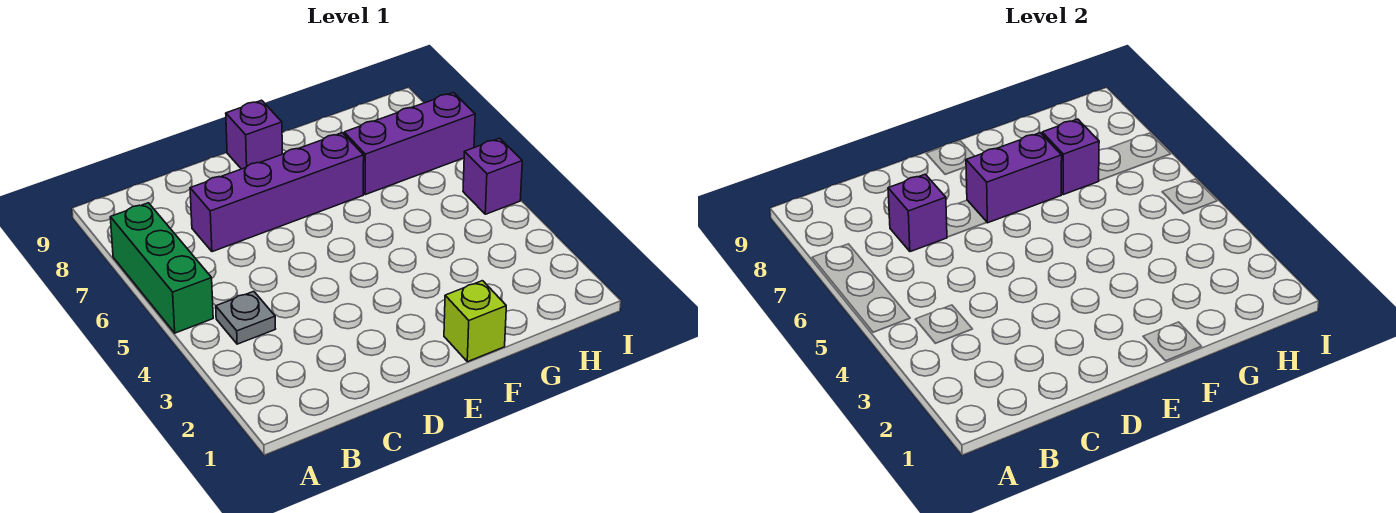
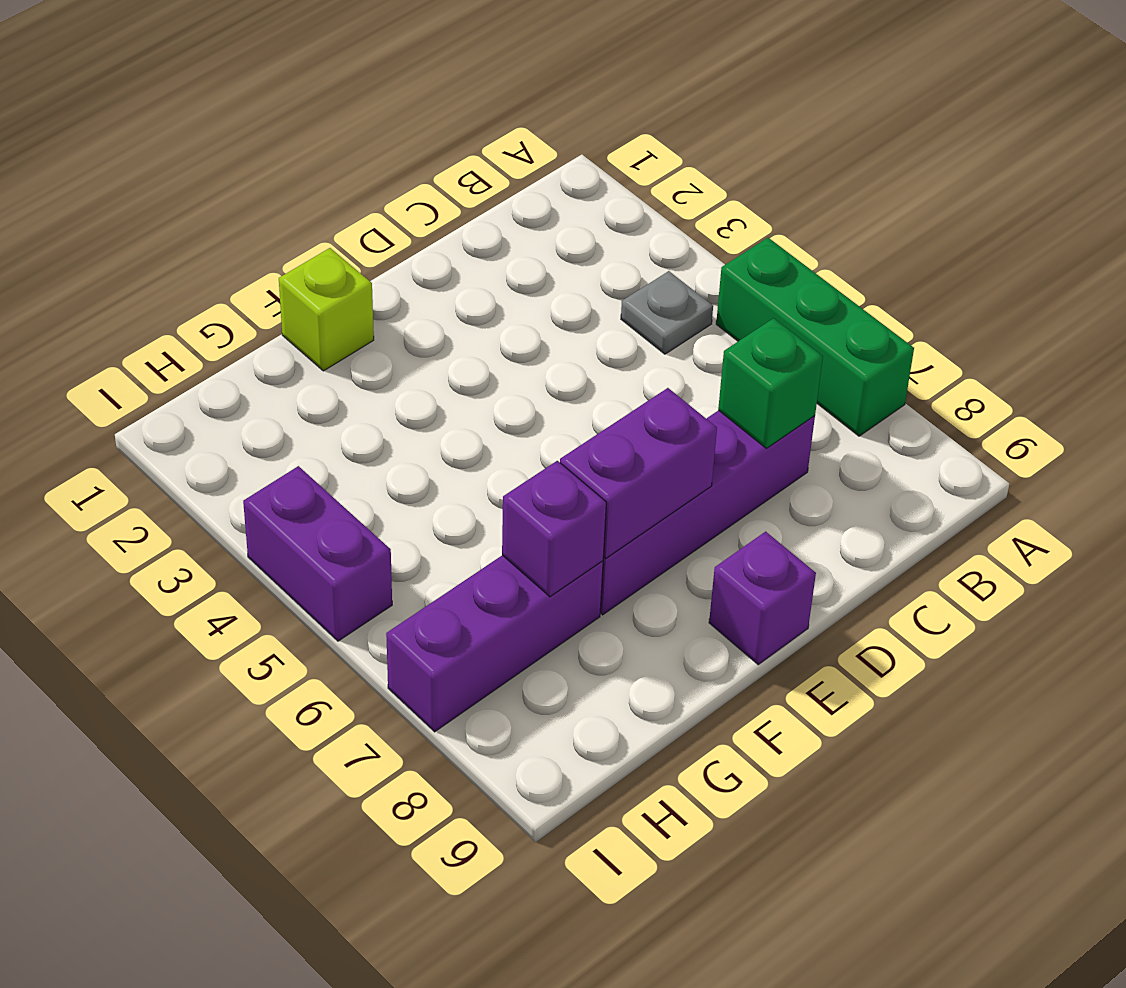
purple 1x1 brick [888,174,947,252] -> green 1x1 brick [718,318,823,448]
purple 1x1 brick [463,138,522,214] -> purple 1x2 brick [243,466,392,641]

